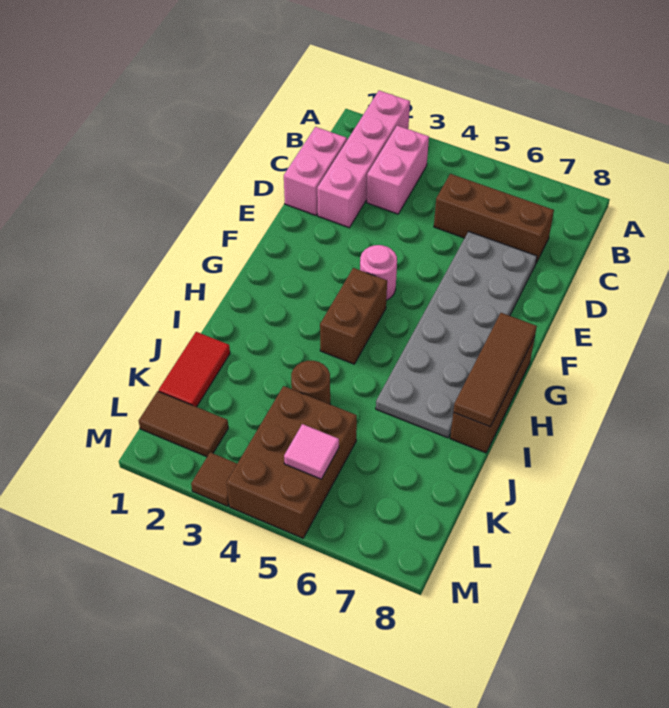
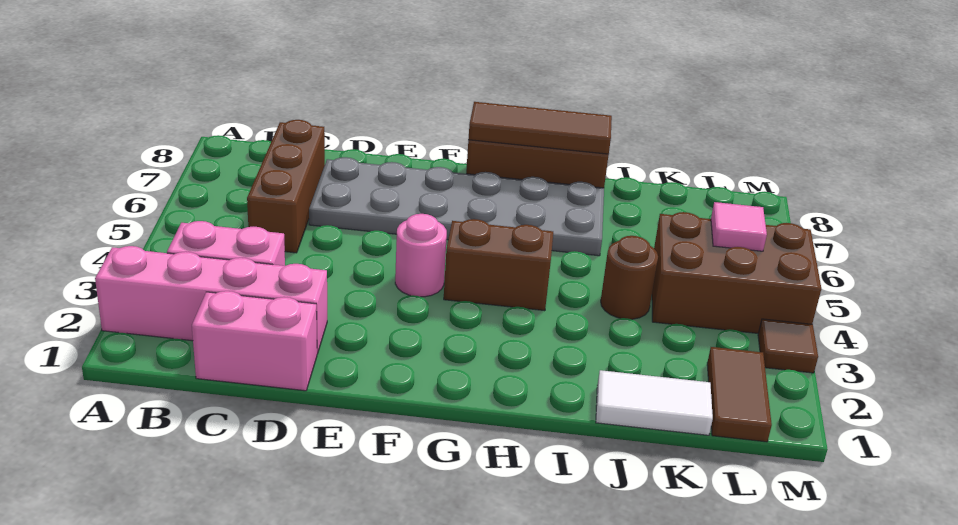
red 1x2 tile [159,332,230,407] -> white 1x2 tile [596,370,713,435]

